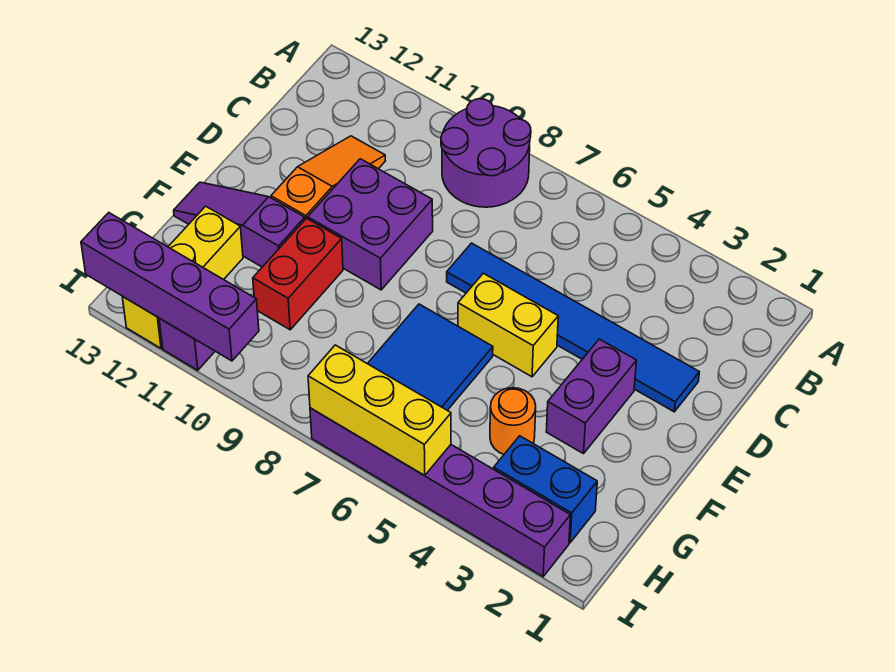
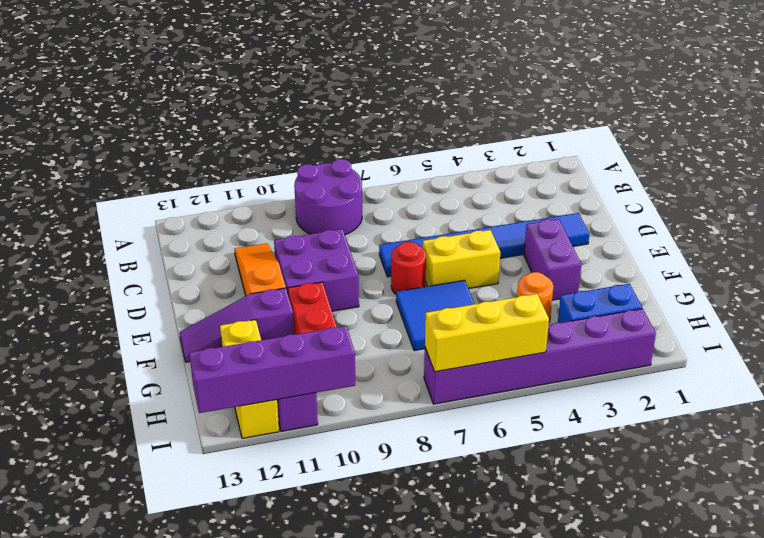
none -> red 1x1 round brick [391,242,426,294]

